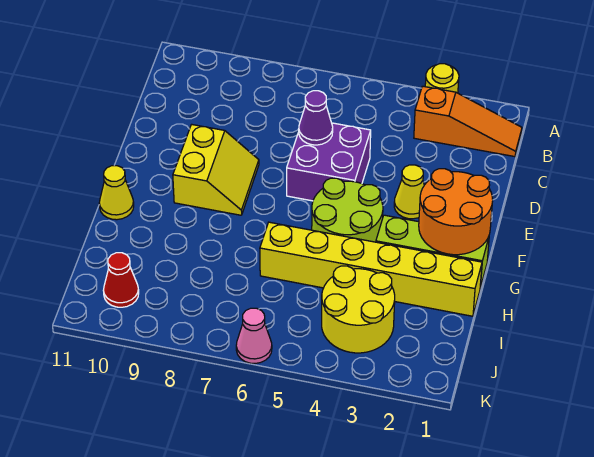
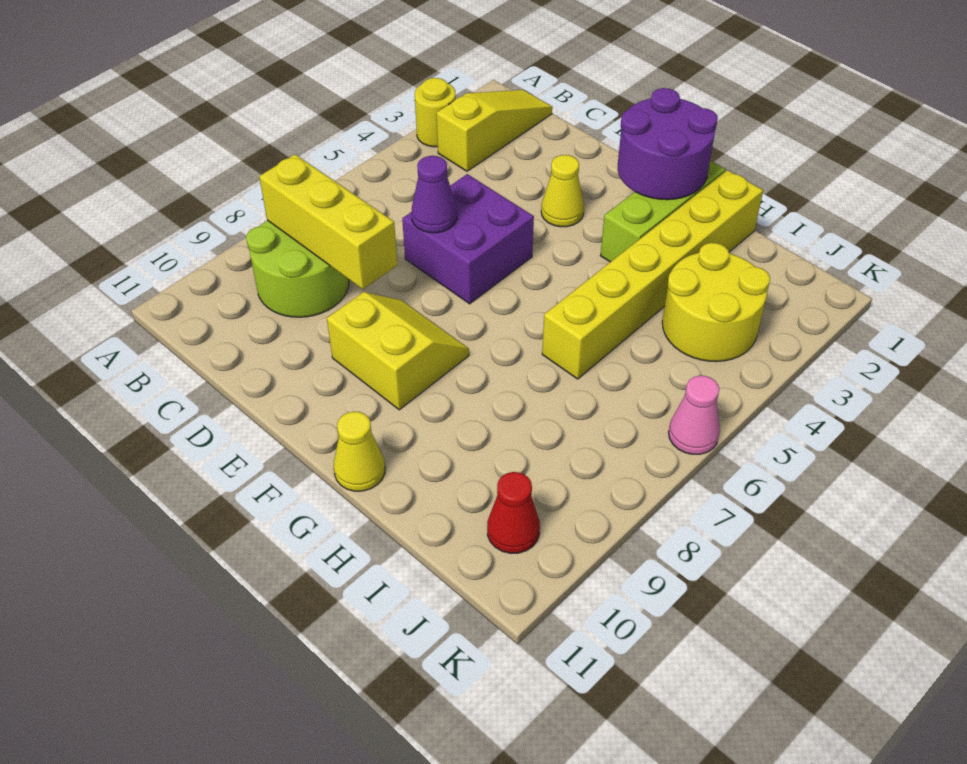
orange 1x3 slope [414,86,522,157] -> yellow 1x3 slope [437,90,552,171]
none -> yellow 1x3 brick [259,154,397,289]
orange 2x2 round brick [419,169,493,255] -> purple 2x2 round brick [618,88,718,200]
lime 2x2 round brick [312,178,383,242] -> lime 2x2 round brick moved to [246,220,349,317]

